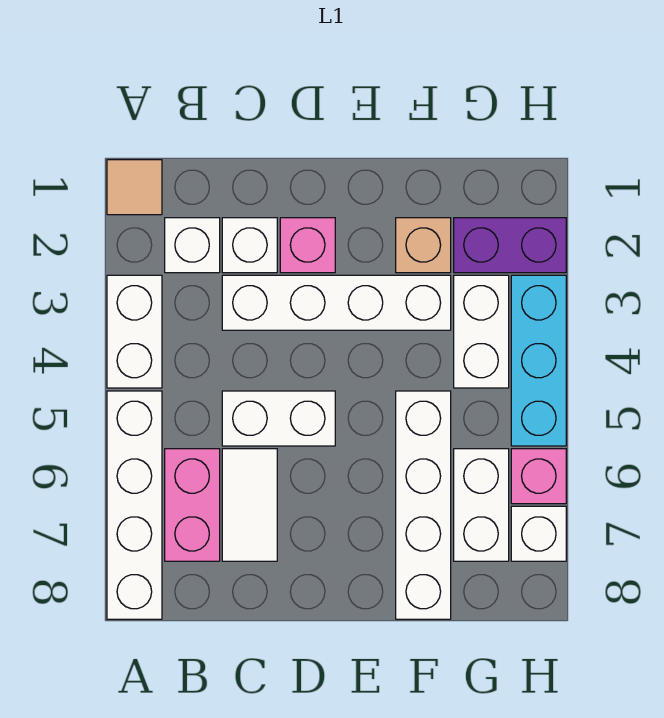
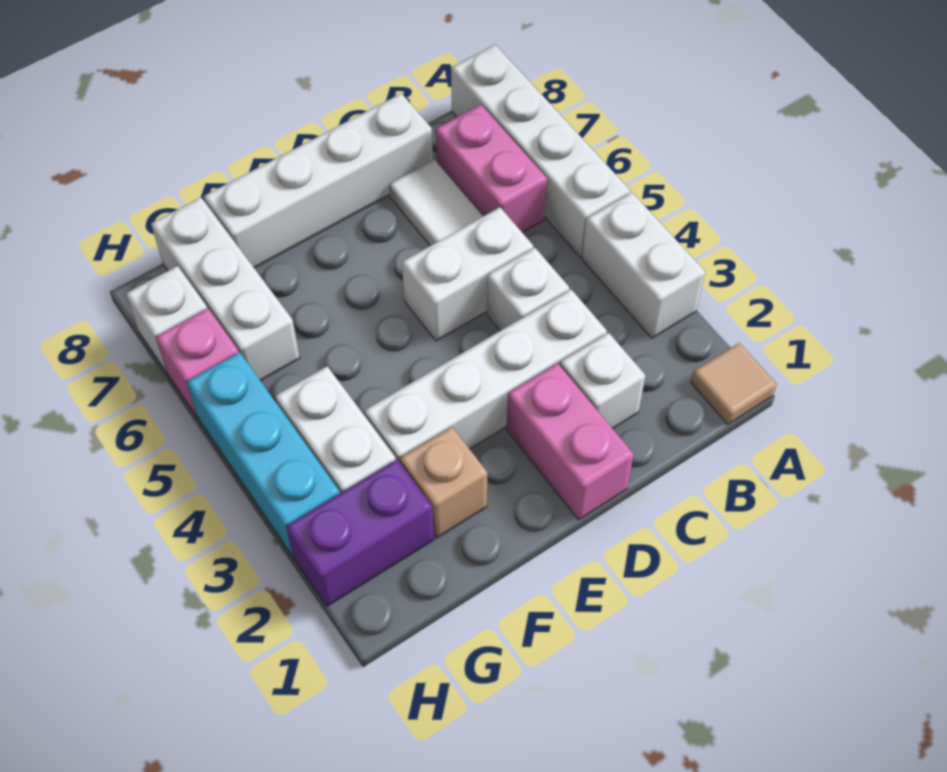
white 1x1 brick [165,218,220,273] -> white 1x1 brick moved to [487,248,569,331]
pink 1x1 brick [280,218,335,273] -> pink 1x2 brick [507,363,634,520]
white 1x4 brick [396,391,451,619] -> white 1x4 brick turned to [204,93,433,268]
white 1x2 brick [454,449,509,561] -> white 1x3 brick [151,198,300,381]

